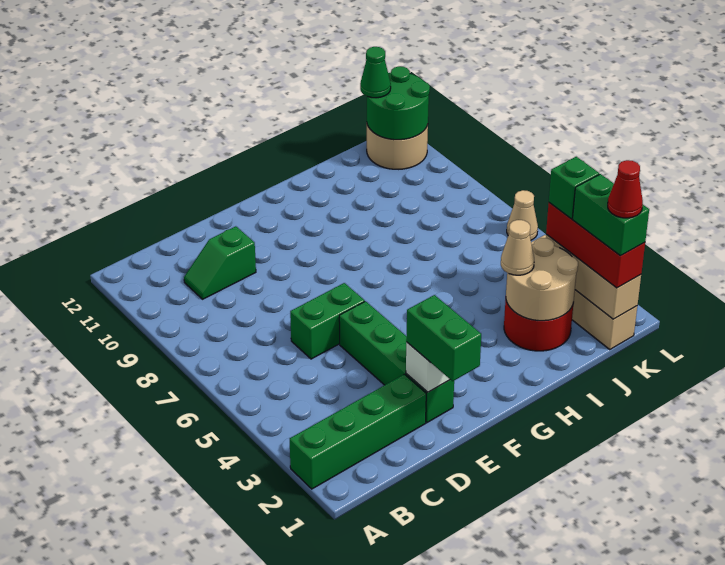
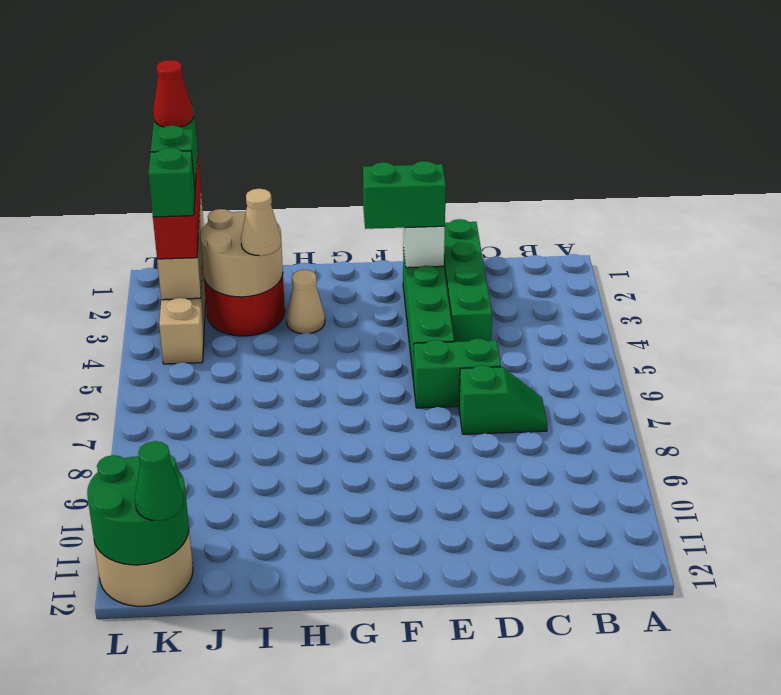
green 1x4 brick [290,374,426,489] -> green 1x4 brick turned to [444,219,492,342]
green 1x2 slope [184,226,256,299] -> green 1x2 slope moved to [459,365,547,434]
green 1x2 brick [406,295,481,381] -> green 1x2 brick turned to [363,161,446,229]
tan 1x1 cone [507,190,538,240] -> tan 1x1 cone moved to [287,270,325,334]

